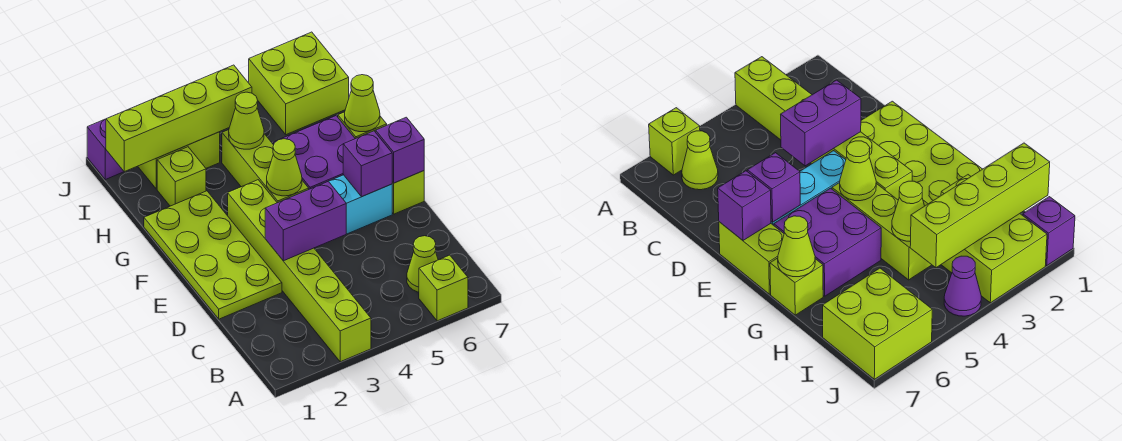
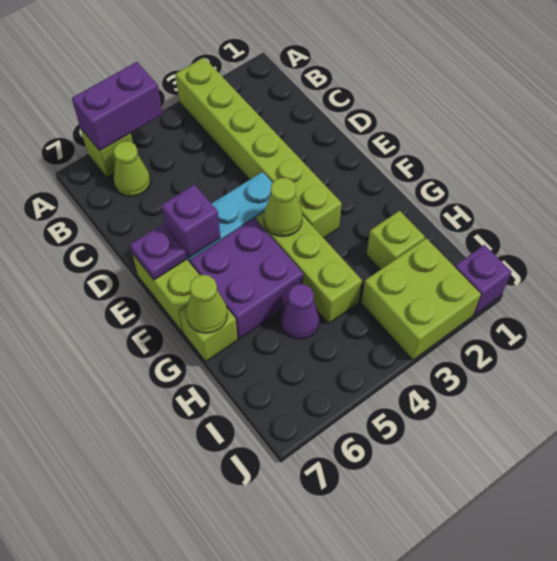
lime 2x4 plate [144,191,282,319] -> none
purple 1x2 brick [265,181,346,261] -> purple 1x2 brick moved to [72,62,163,151]
purple 1x1 brick [376,117,424,183] -> purple 1x1 plate [130,224,187,280]
lime 1x1 cone [229,92,264,149] -> none
lime 1x4 brick [106,65,252,172] -> none
lime 2x2 brick [249,32,349,135] -> none
purple 1x1 cone [944,256,981,316] -> purple 1x1 cone moved to [281,284,320,339]

